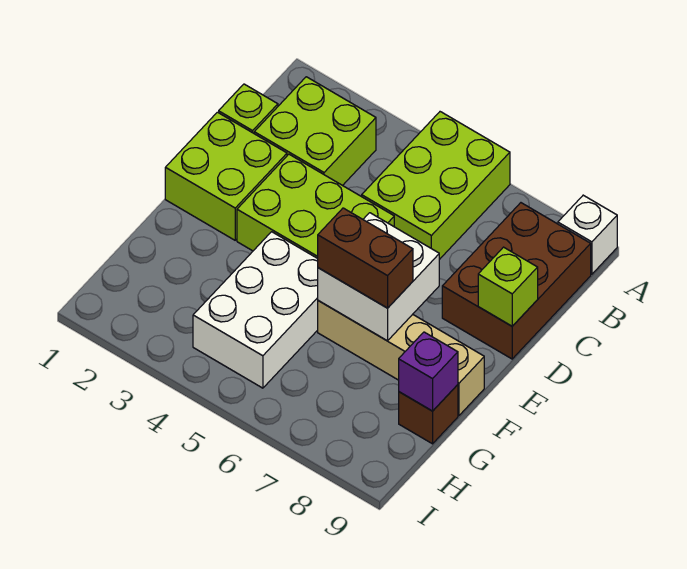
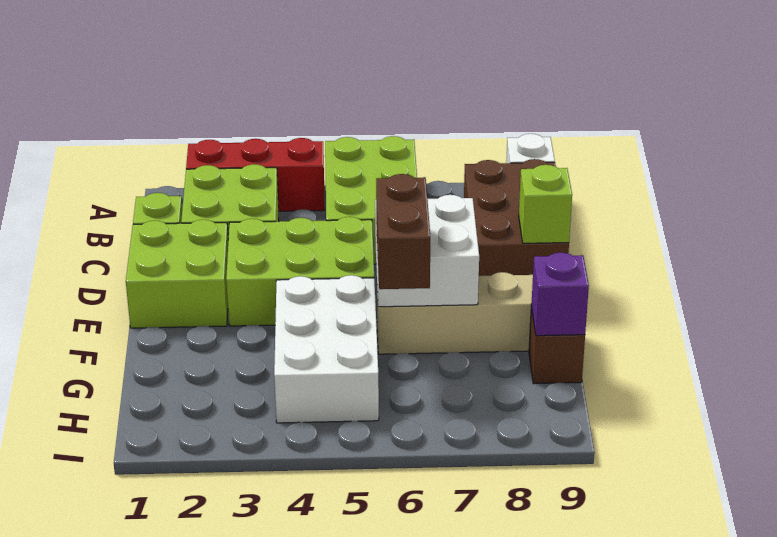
none -> red 1x3 brick [186,138,325,211]
brown 1x2 brick [318,208,413,308] -> brown 1x2 brick turned to [376,174,430,289]

